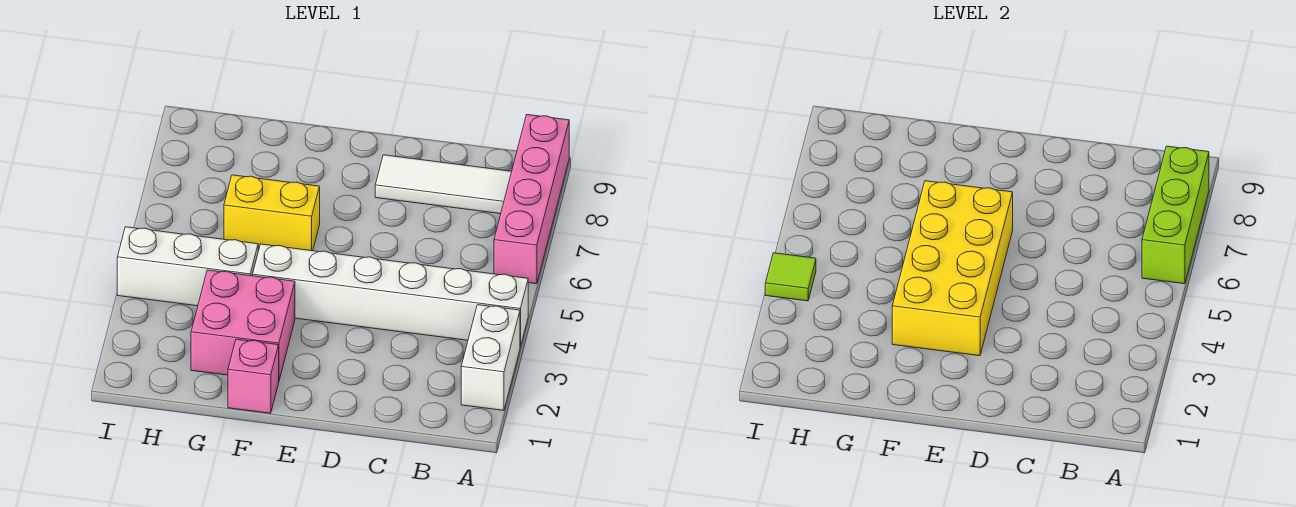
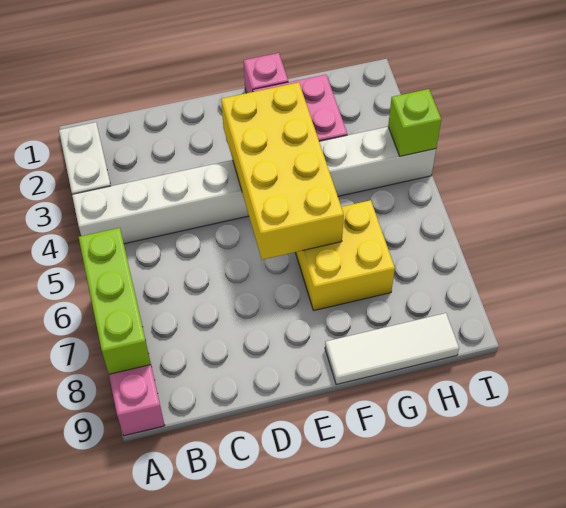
white 1x3 tile [375,155,512,214] -> white 1x3 tile moved to [325,313,459,385]
yellow 1x2 brick [224,175,320,251] -> yellow 2x2 brick [295,200,395,310]
lime 1x1 tile [765,253,816,301] -> lime 1x1 brick [388,89,441,156]

